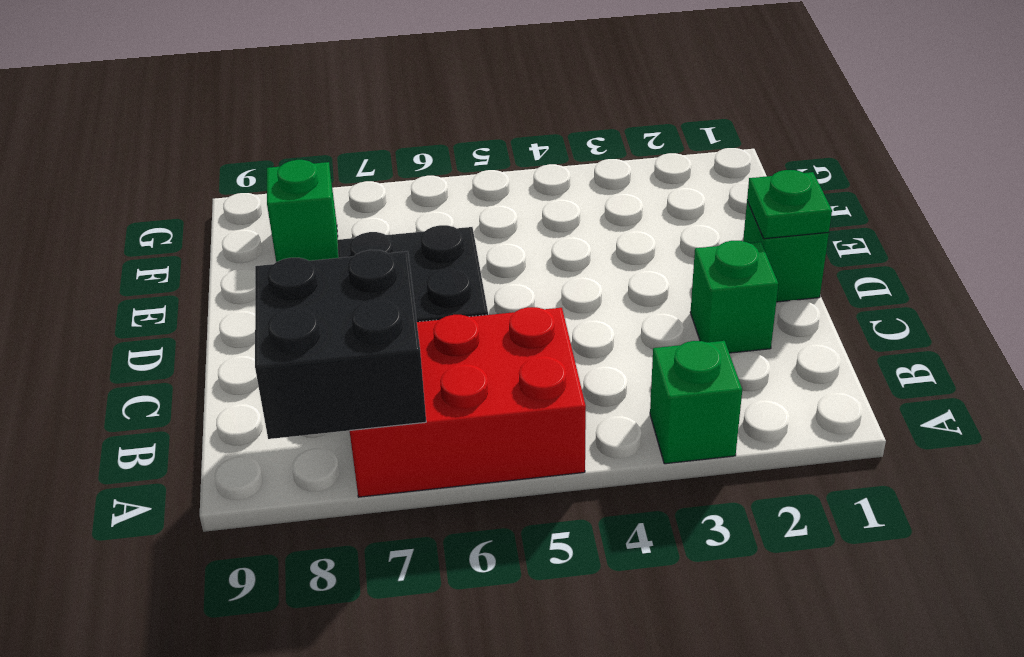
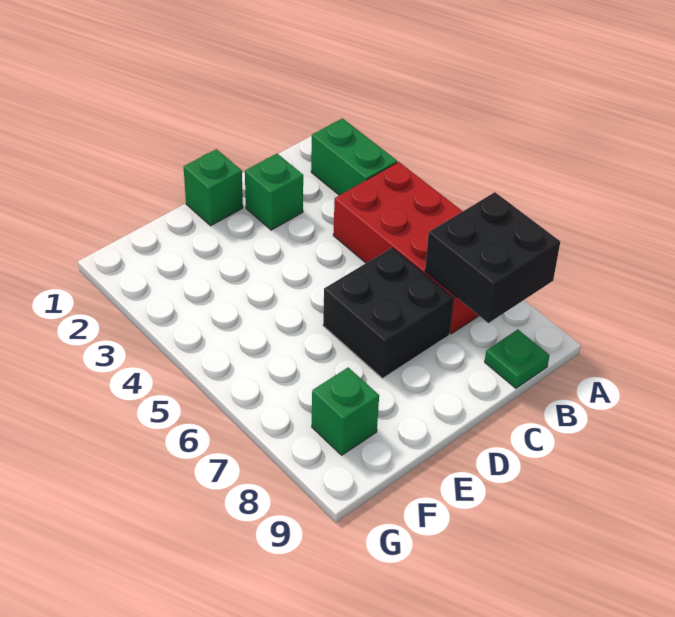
green 1x1 brick [650,341,742,464] -> green 1x2 brick [311,118,397,195]
red 2x3 brick [350,307,586,497] -> red 2x4 brick [333,162,479,334]
green 1x1 plate [747,170,832,239] -> green 1x1 plate moved to [485,330,550,388]

